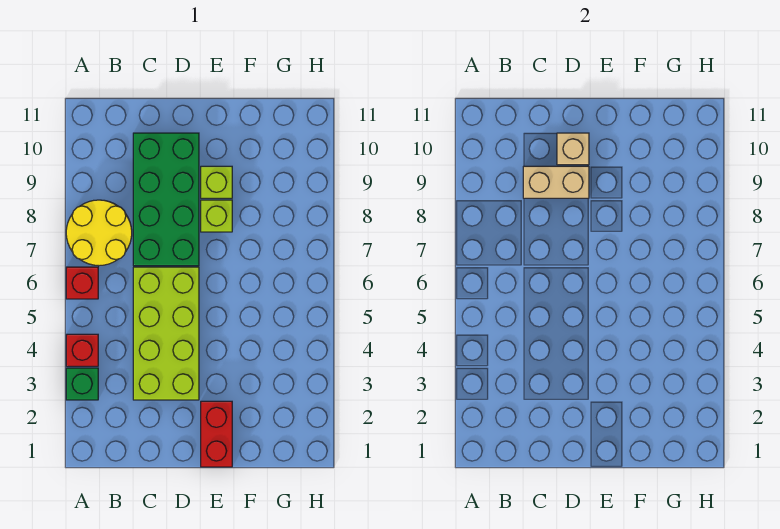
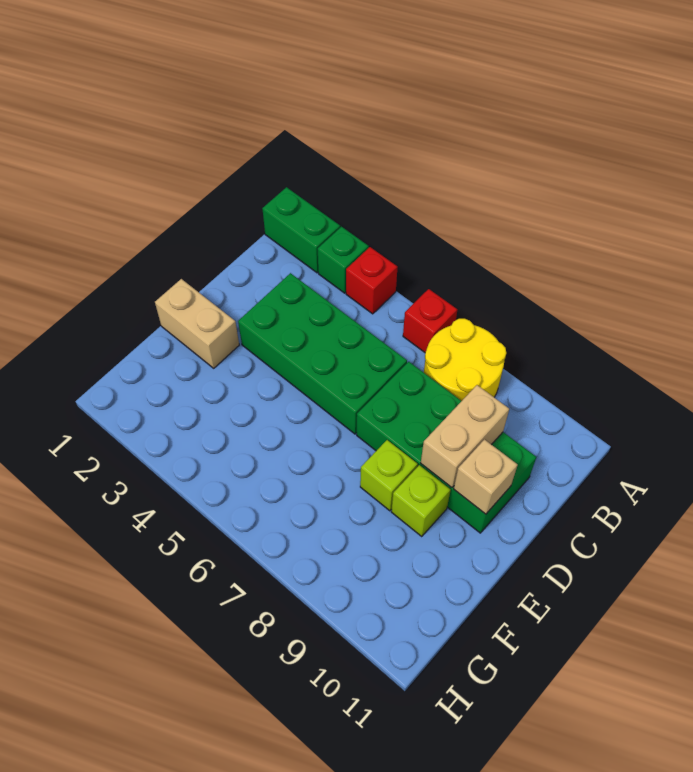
none -> green 1x2 brick [262,187,340,273]
lime 2x4 brick [133,267,199,400] -> green 2x4 brick [238,273,407,434]
red 1x2 brick [201,401,232,467] -> tan 1x2 brick [155,279,239,368]

